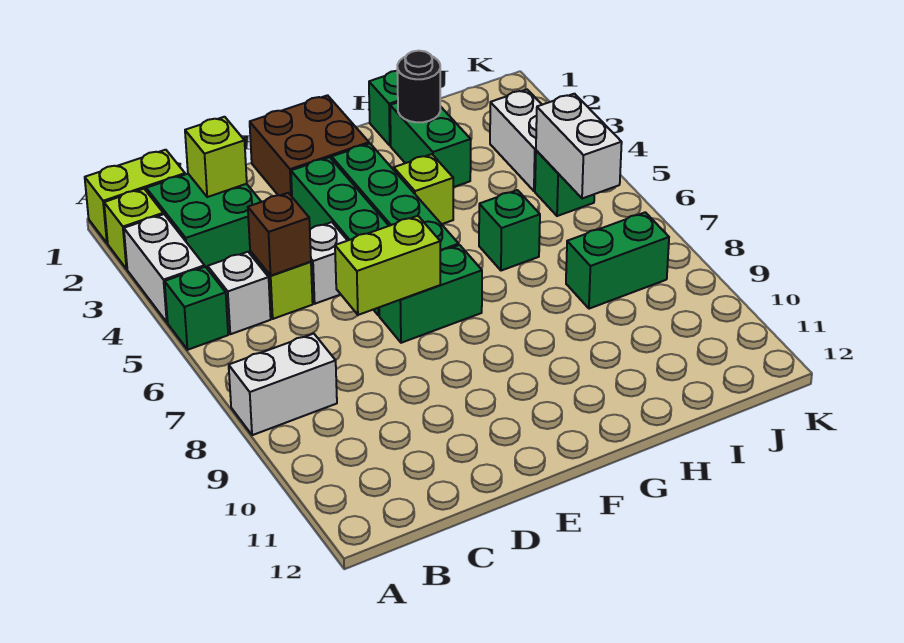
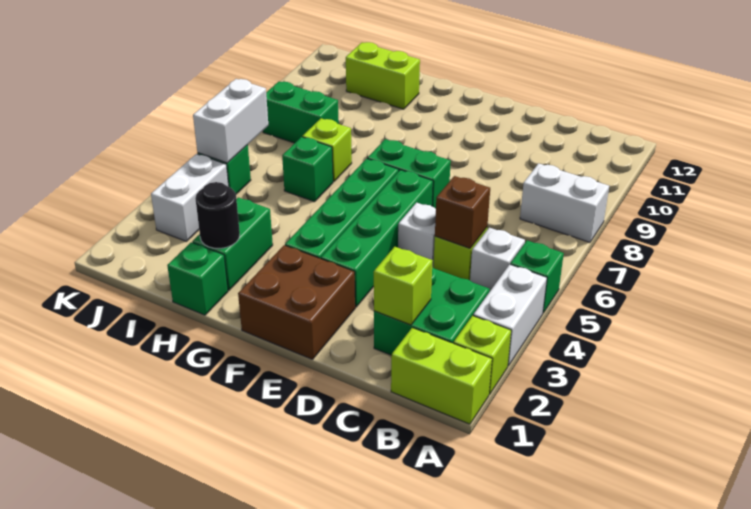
lime 1x2 brick [335,216,440,315] -> lime 1x2 brick moved to [346,42,420,109]
lime 1x1 brick [394,154,453,224] -> lime 1x1 brick moved to [302,118,352,182]

